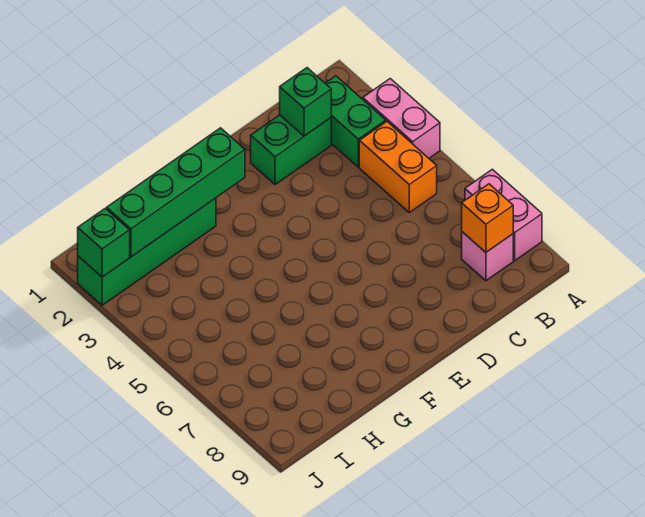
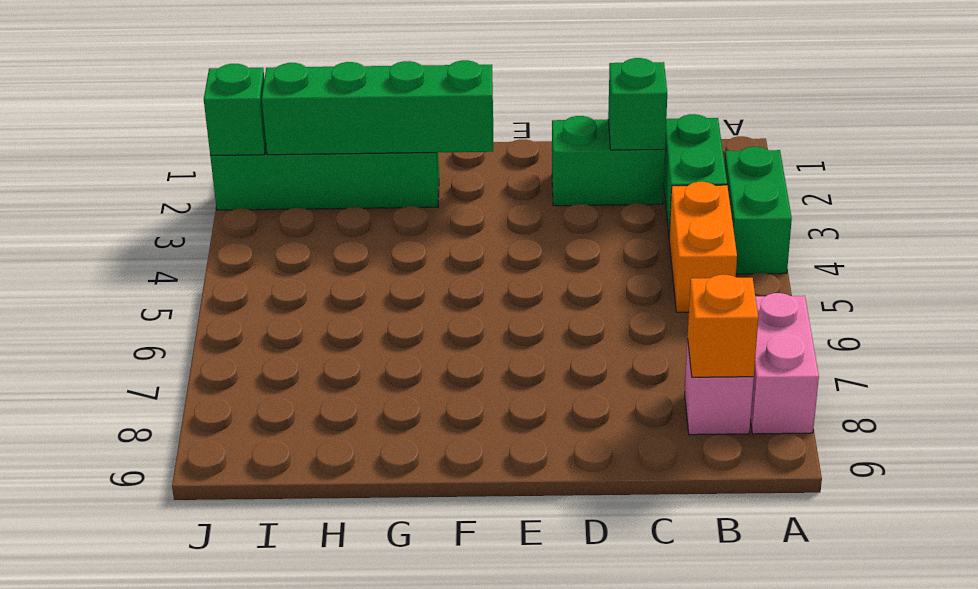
pink 1x2 brick [363,79,440,158] -> green 1x2 brick [725,147,792,274]

